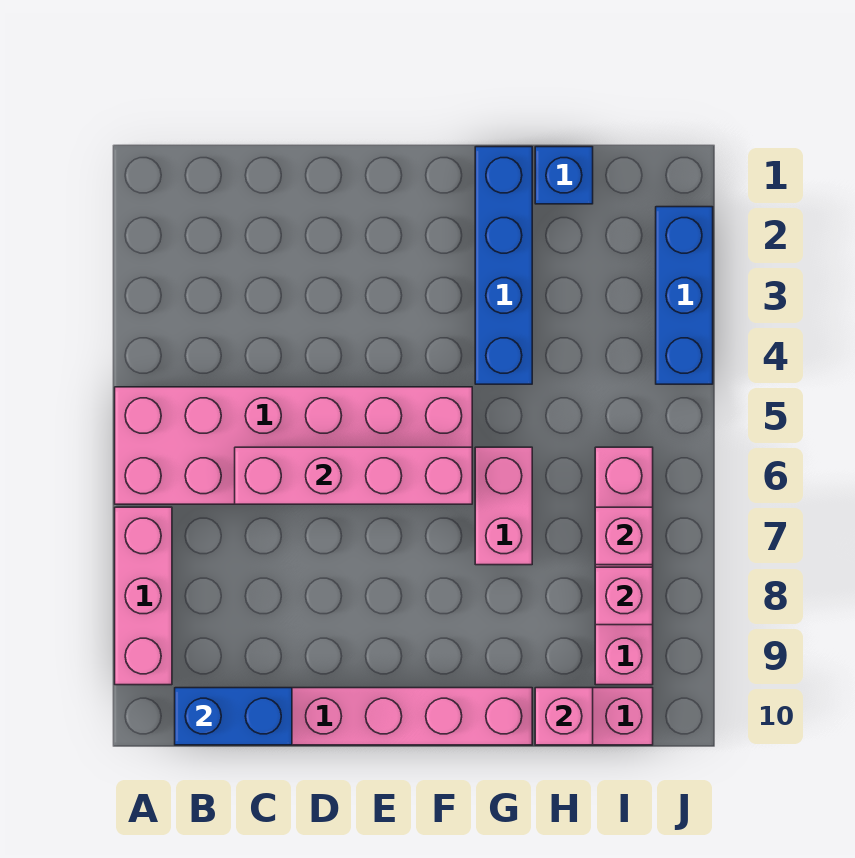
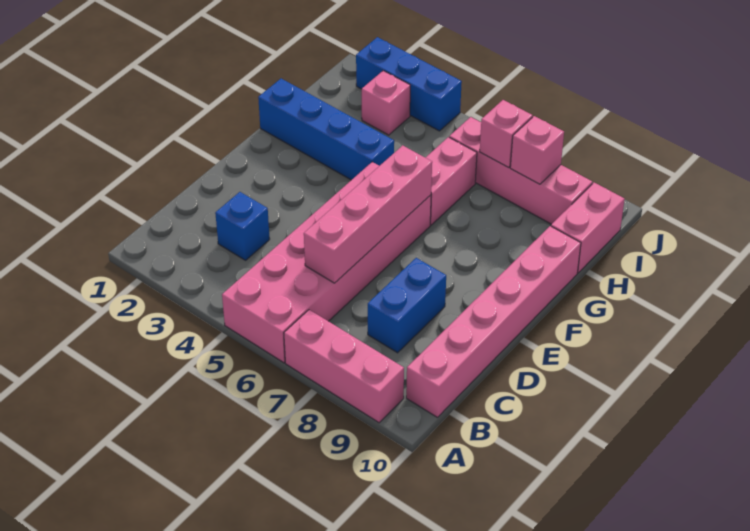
blue 1x2 brick [175,688,292,745] -> blue 1x2 brick moved to [368,258,446,353]
pink 1x2 brick [475,447,532,565] -> pink 1x2 brick turned to [425,137,477,225]
blue 1x1 brick [535,147,593,204] -> blue 1x1 brick moved to [215,192,270,260]
pink 1x1 brick [535,688,593,745] -> pink 1x1 brick moved to [362,71,410,135]

